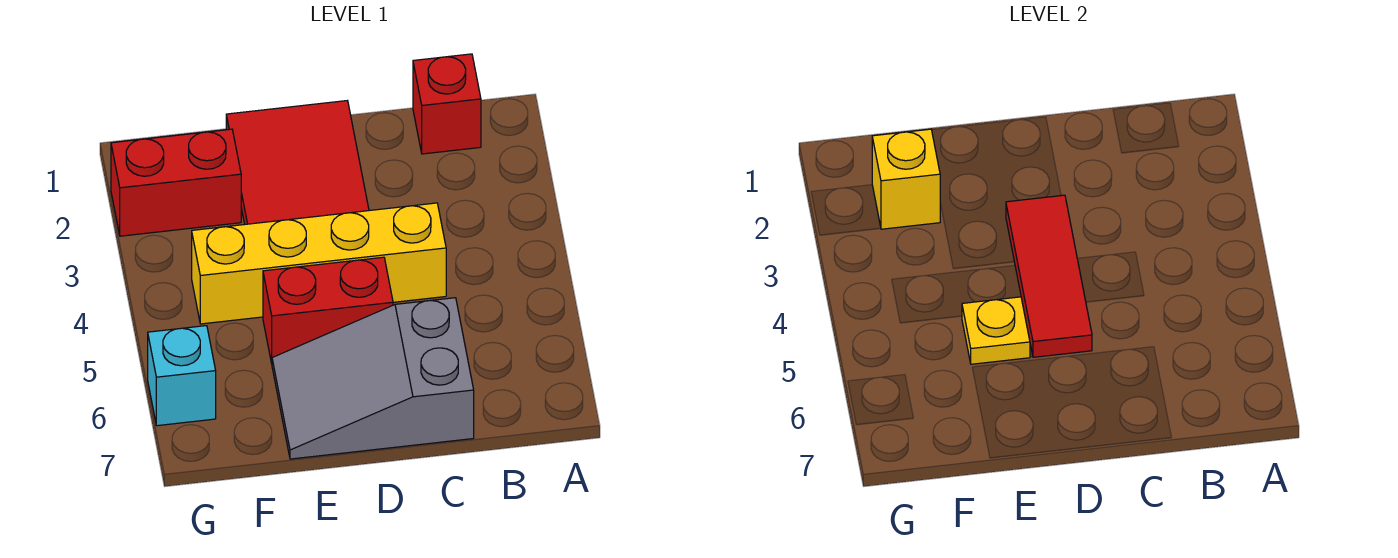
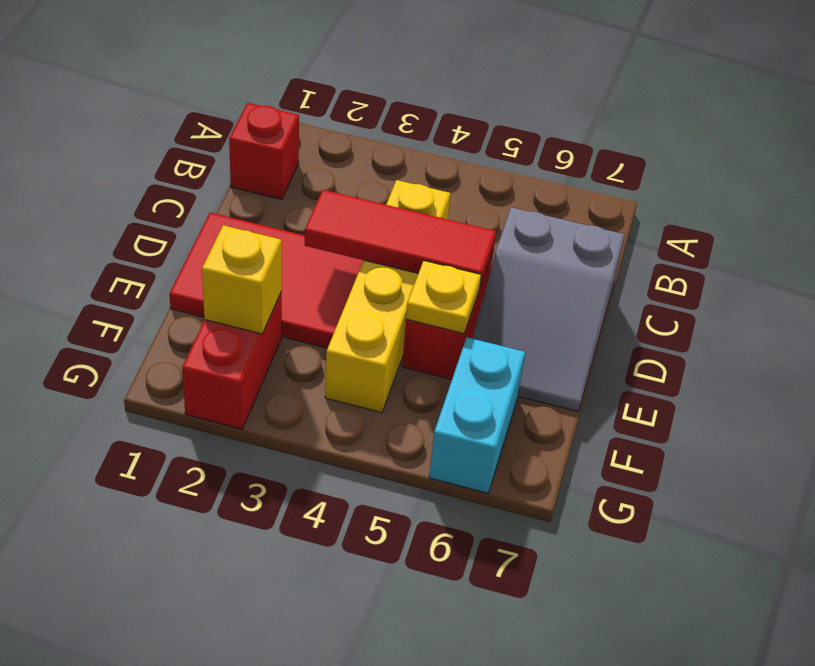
cyan 1x1 brick [148,326,216,426] -> cyan 1x2 brick [429,337,525,493]

